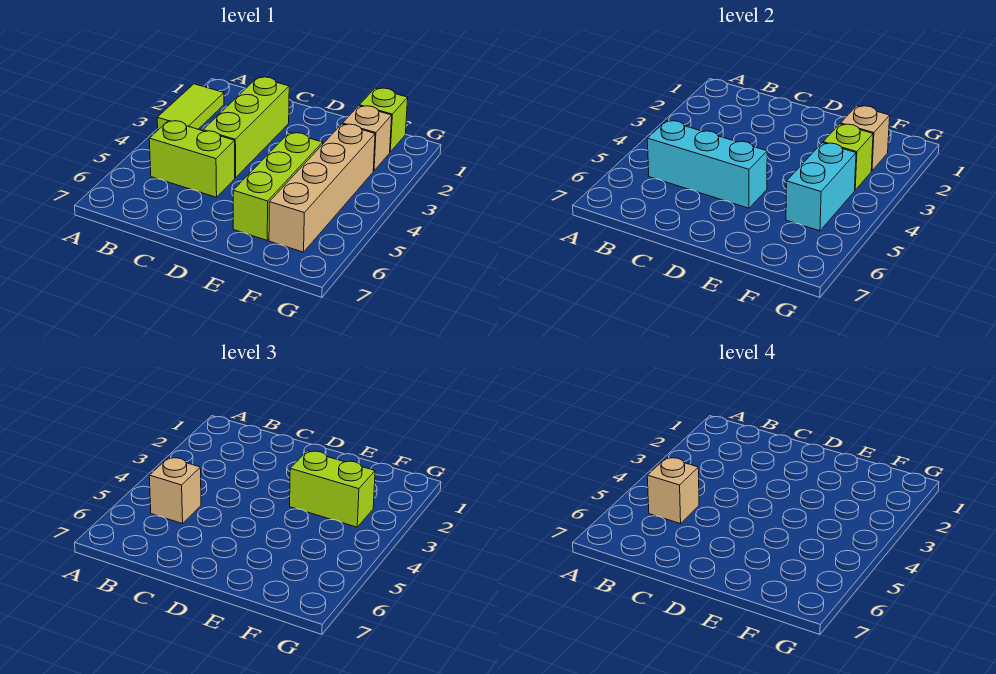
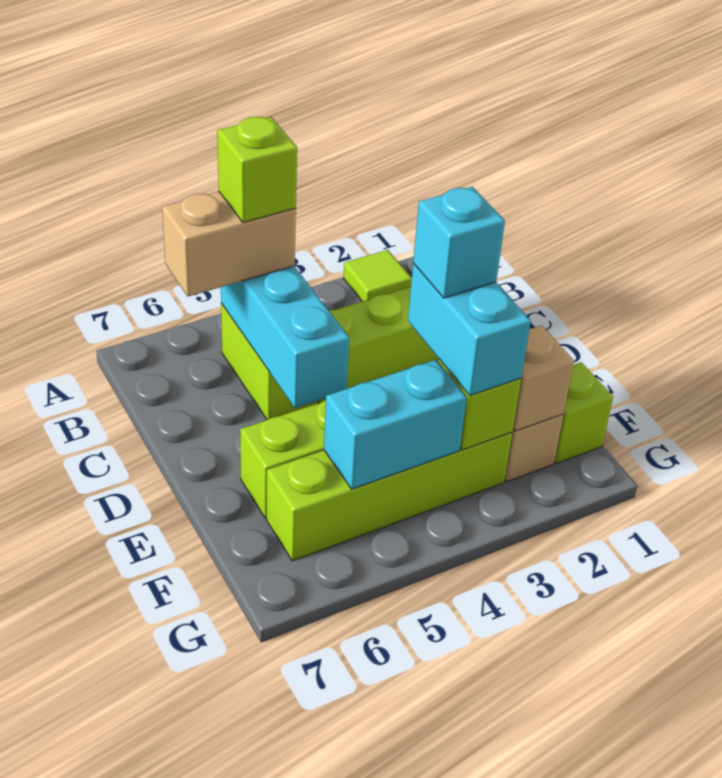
lime 1x2 tile [157,84,224,130] -> lime 1x1 tile [343,250,412,301]
tan 1x1 brick [149,458,201,524] -> tan 1x2 brick [162,192,296,297]
tan 1x1 brick [647,458,699,524] -> lime 1x1 brick [217,117,297,223]
lime 1x2 brick [290,451,375,527] -> cyan 1x2 brick [408,263,531,395]
none -> cyan 1x1 brick [413,187,505,298]
tan 1x4 brick [269,124,375,252] -> lime 1x4 brick [267,433,512,561]

